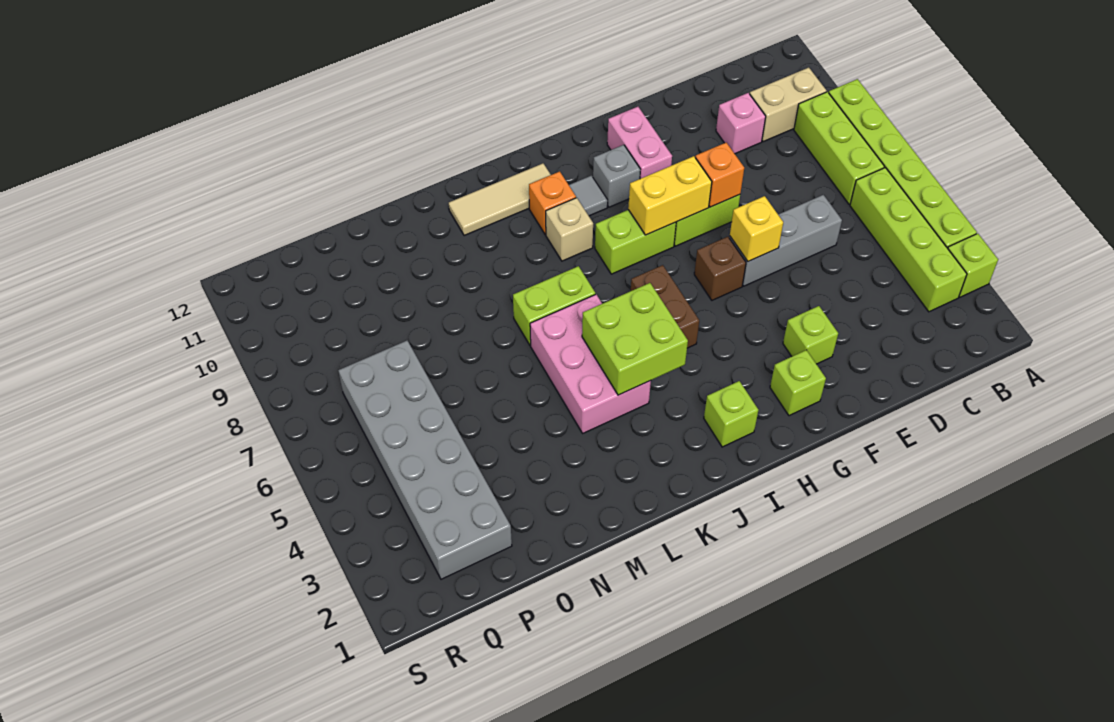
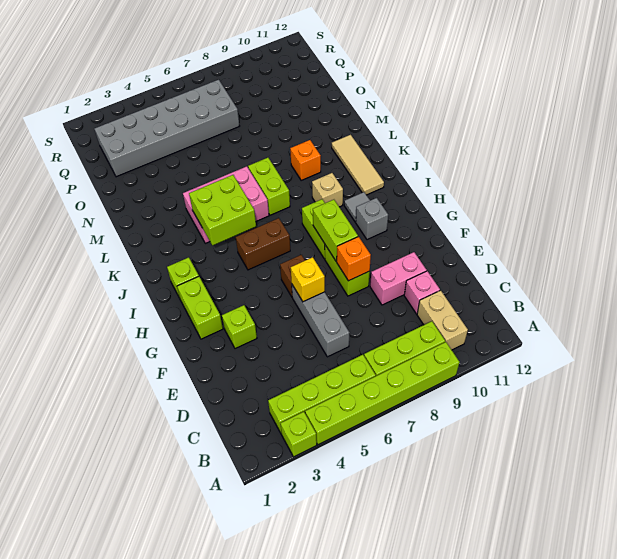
lime 1x1 brick [770,350,826,416] -> lime 1x2 brick [177,277,223,339]
yellow 1x2 brick [628,156,712,235] -> lime 1x2 brick [313,200,358,262]
pink 1x2 brick [607,107,672,179] -> pink 1x2 brick moved to [370,252,427,305]
orange 1x1 brick [529,171,576,235] -> orange 1x1 brick moved to [290,140,321,180]

